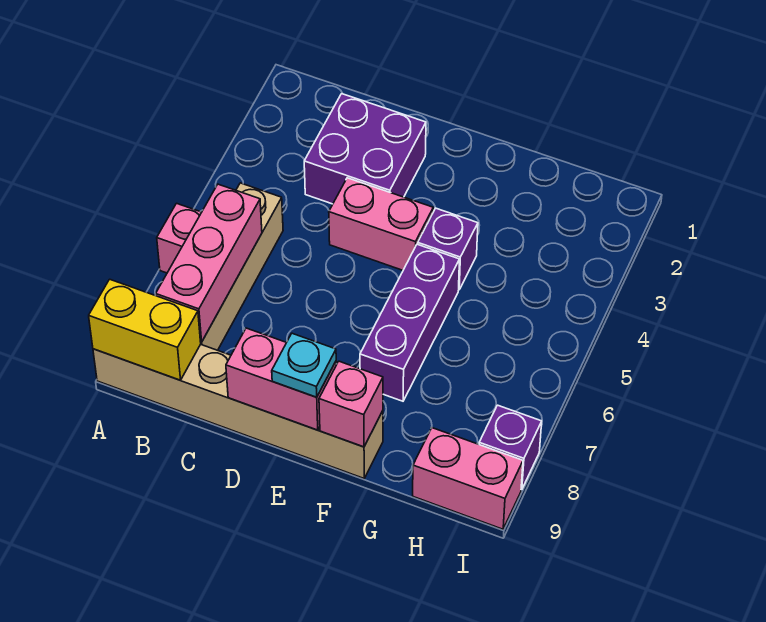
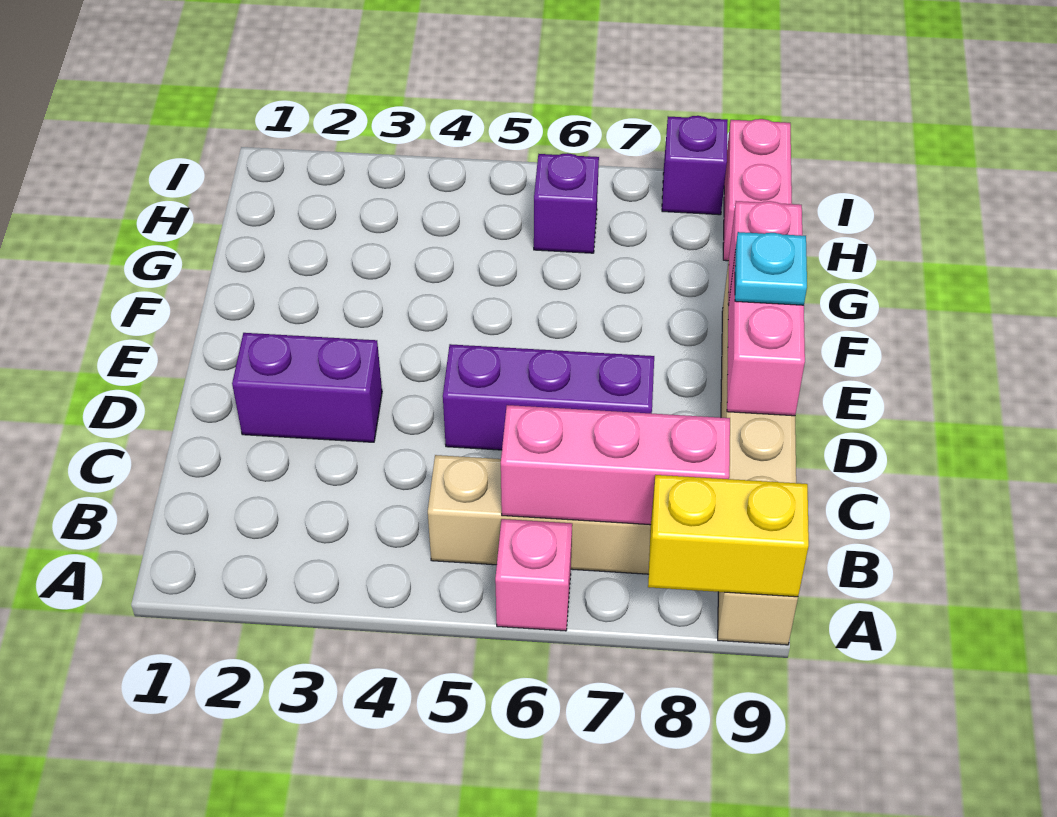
yellow 1x2 brick [89,279,201,380] -> yellow 1x2 brick turned to [648,475,809,597]
purple 2x2 brick [304,94,426,204] -> purple 1x2 brick [232,333,382,442]
pink 1x2 brick [329,178,433,270] -> none
purple 1x1 brick [418,208,478,289] -> purple 1x1 brick moved to [534,153,599,253]
purple 1x3 brick [360,244,460,401] -> purple 1x3 brick moved to [443,344,654,450]

